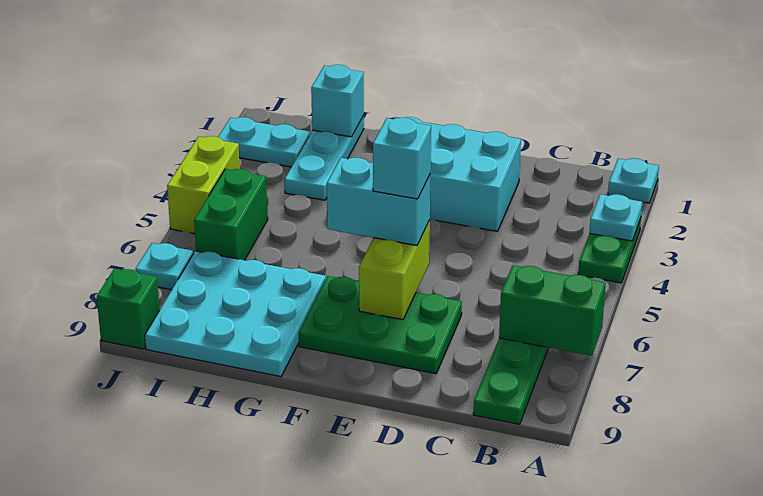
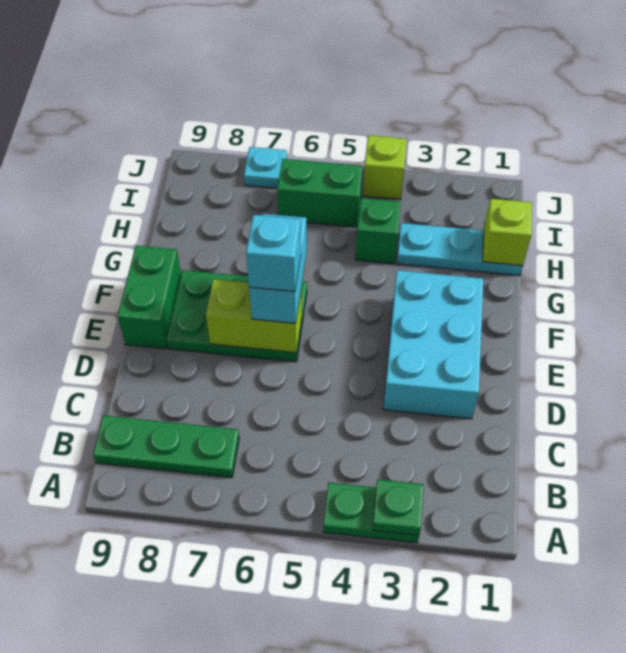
cyan 1x1 plate [608,158,659,203] -> none
cyan 1x1 plate [590,194,642,241] -> green 1x1 plate [372,479,424,535]
green 1x2 brick [499,265,606,356] -> green 1x2 brick moved to [118,246,181,349]
green 2x3 plate [299,276,462,374] -> green 2x3 plate turned to [167,270,307,362]
cyan 3x3 plate [145,251,326,377] -> none
cyan 1x1 brick [311,65,364,137] -> lime 1x1 brick [482,199,532,266]
cyan 1x2 plate [218,117,310,167] -> none
lime 1x2 brick [167,136,240,234] -> lime 1x1 brick [363,135,407,199]
green 1x1 brick [97,269,160,349] -> green 1x1 brick moved to [355,198,401,264]

